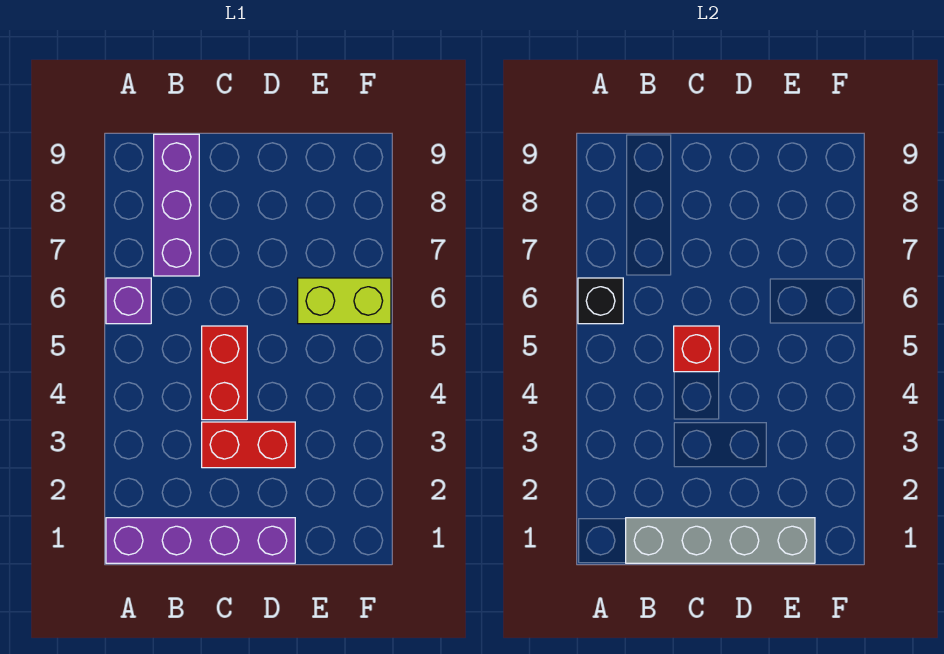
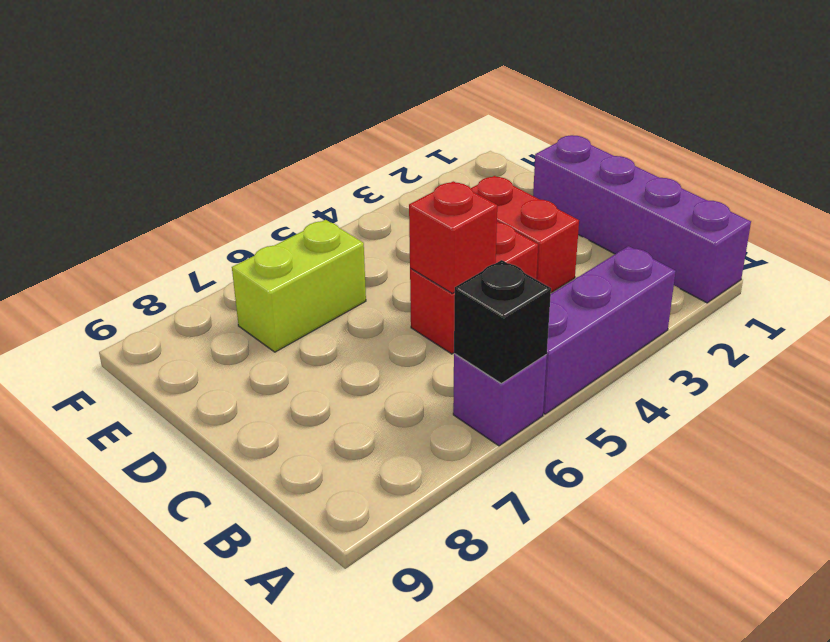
grey 1x4 brick [626,518,815,563] -> none
purple 1x3 brick [154,134,199,276] -> purple 1x3 brick moved to [543,246,676,414]
lime 1x2 brick [298,278,391,324] -> lime 1x2 brick turned to [232,220,366,352]

